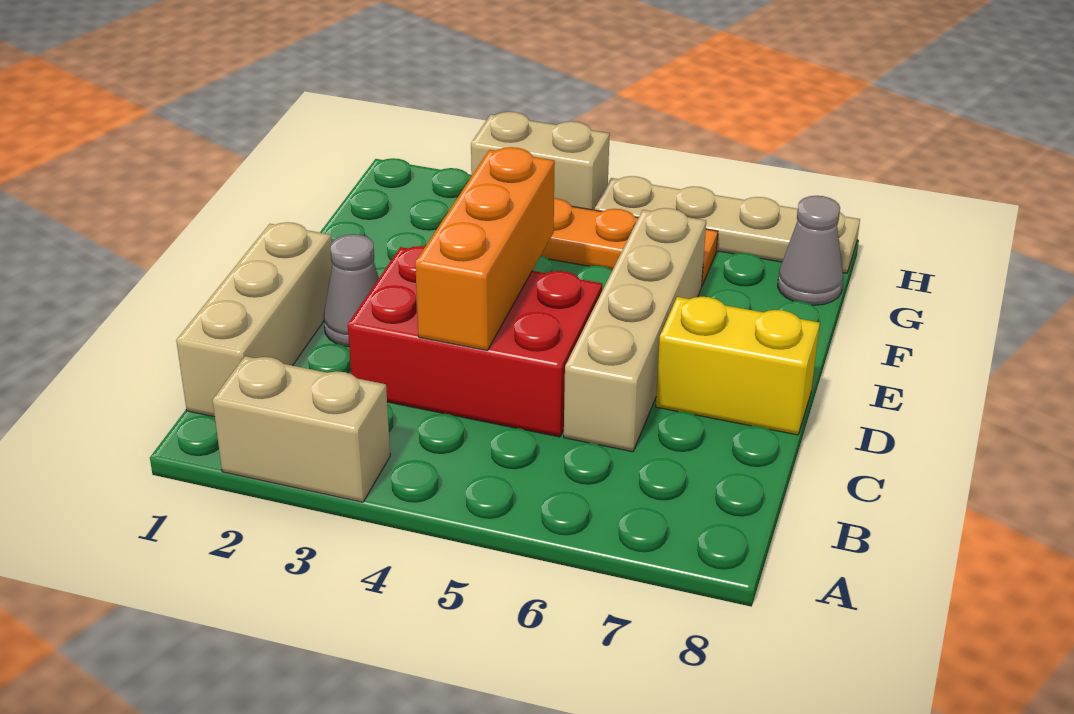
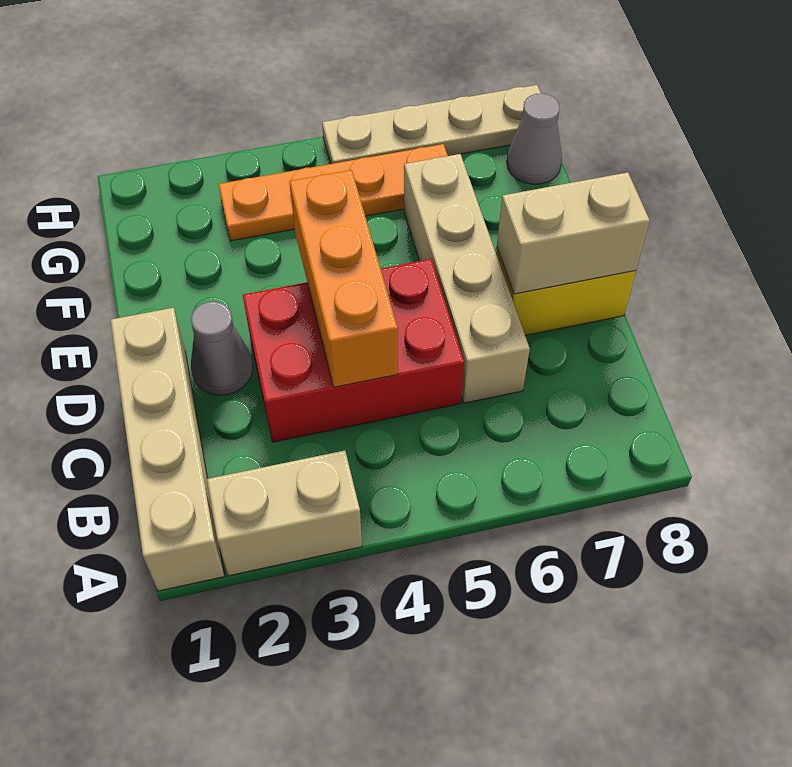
tan 1x3 brick [176,222,333,417] -> tan 1x4 brick [111,308,224,591]
tan 1x2 brick [471,112,610,210] -> tan 1x2 brick moved to [497,172,650,294]

